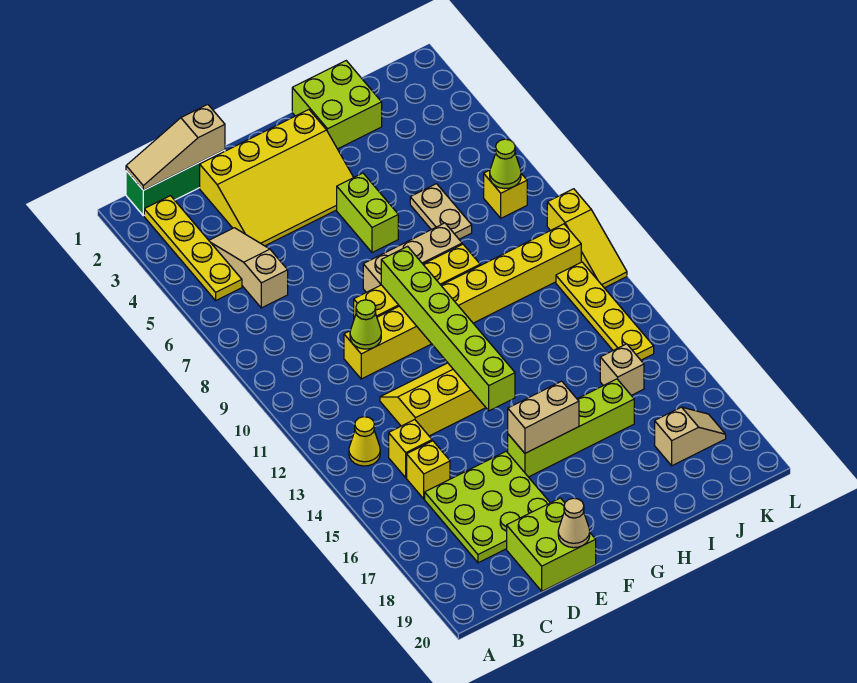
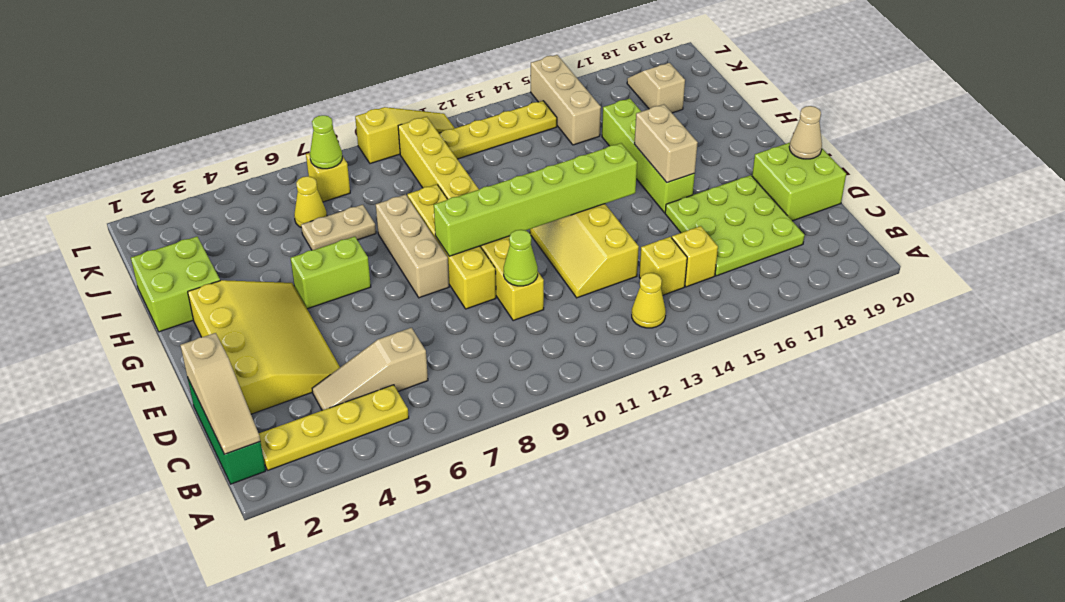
none -> yellow 1x1 cone [294,176,327,227]
tan 1x1 brick [600,344,644,395] -> tan 1x3 brick [531,55,601,145]

